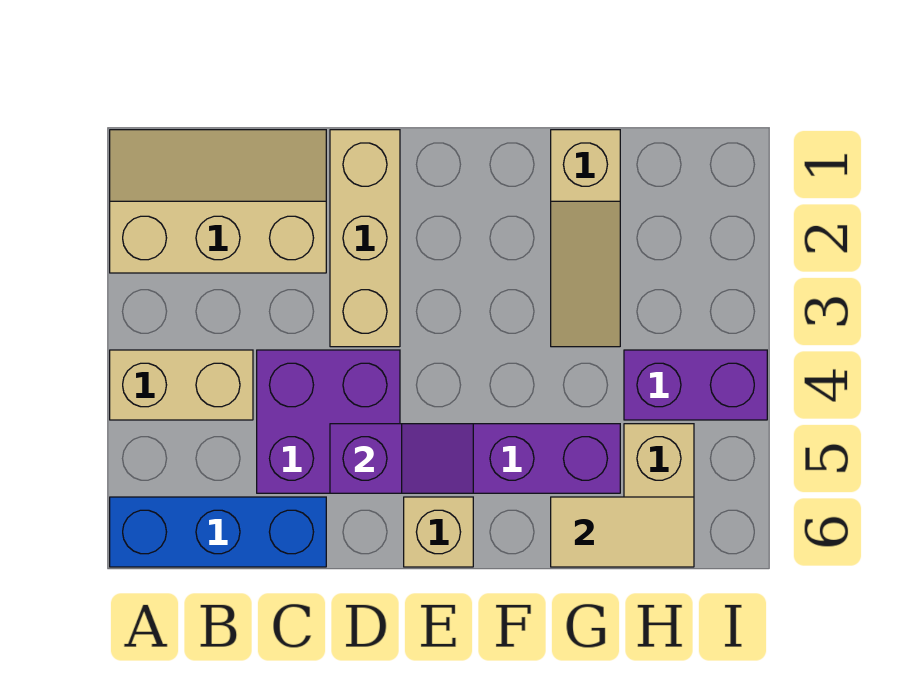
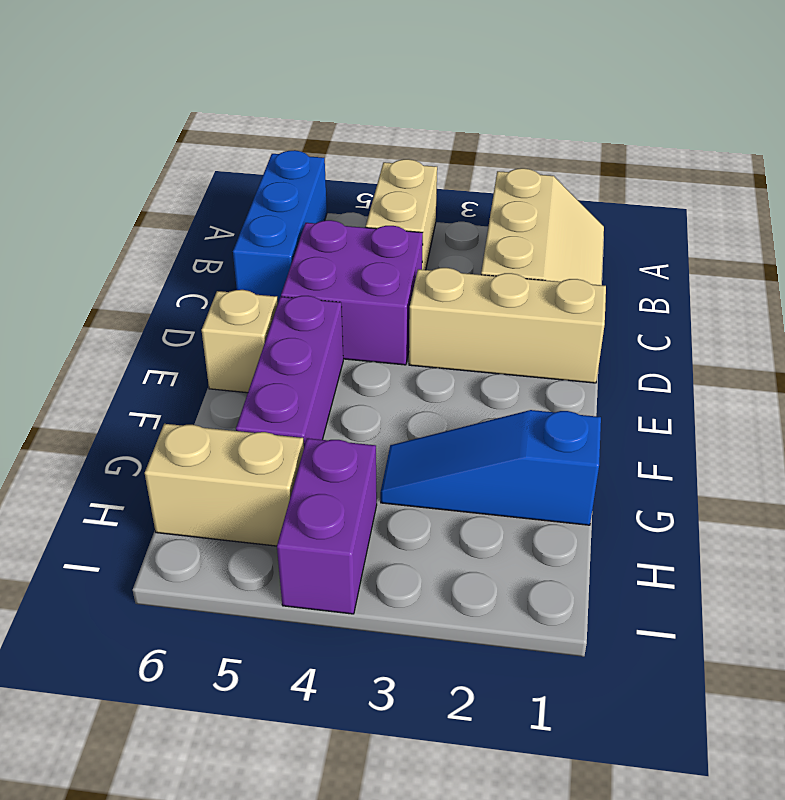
purple 1x2 slope [330,424,473,493] -> none
tan 1x3 slope [551,130,620,347] -> blue 1x3 slope [380,410,601,525]
tan 1x2 tile [551,497,694,567] -> none

